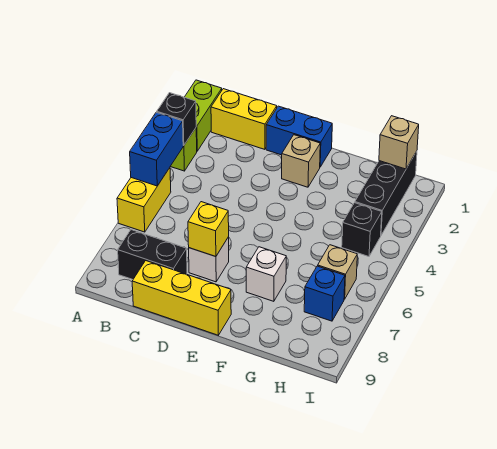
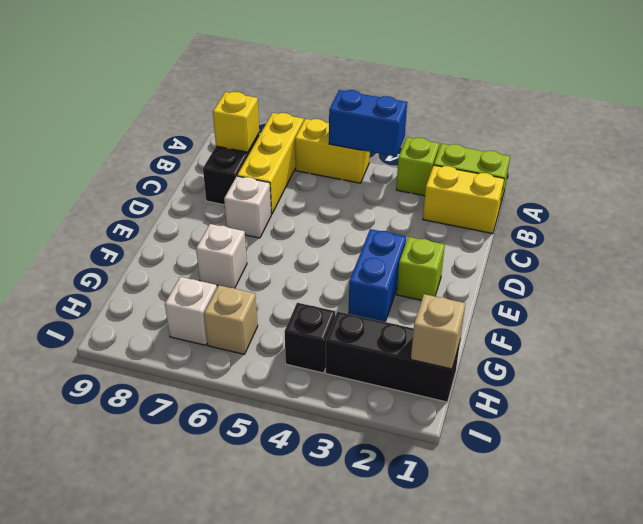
black 1x1 brick [157,93,196,146] -> none
yellow 1x2 brick [211,89,277,149] -> yellow 1x2 brick turned to [423,165,504,234]
yellow 1x3 brick [132,261,231,335] -> yellow 1x3 brick moved to [237,113,304,214]
blue 1x2 brick [266,106,332,167] -> blue 1x2 brick moved to [349,229,406,322]
yellow 1x1 brick [188,202,229,257] -> yellow 1x1 brick moved to [213,92,259,152]
tan 1x1 brick [282,135,320,187] -> lime 1x1 brick [397,237,445,300]
blue 1x1 brick [304,266,345,321] -> white 1x1 brick [165,277,217,345]

